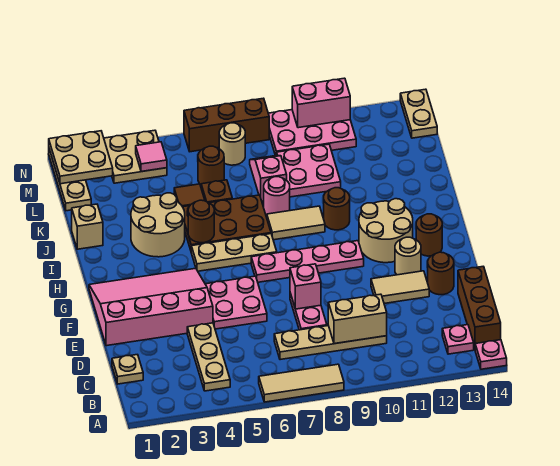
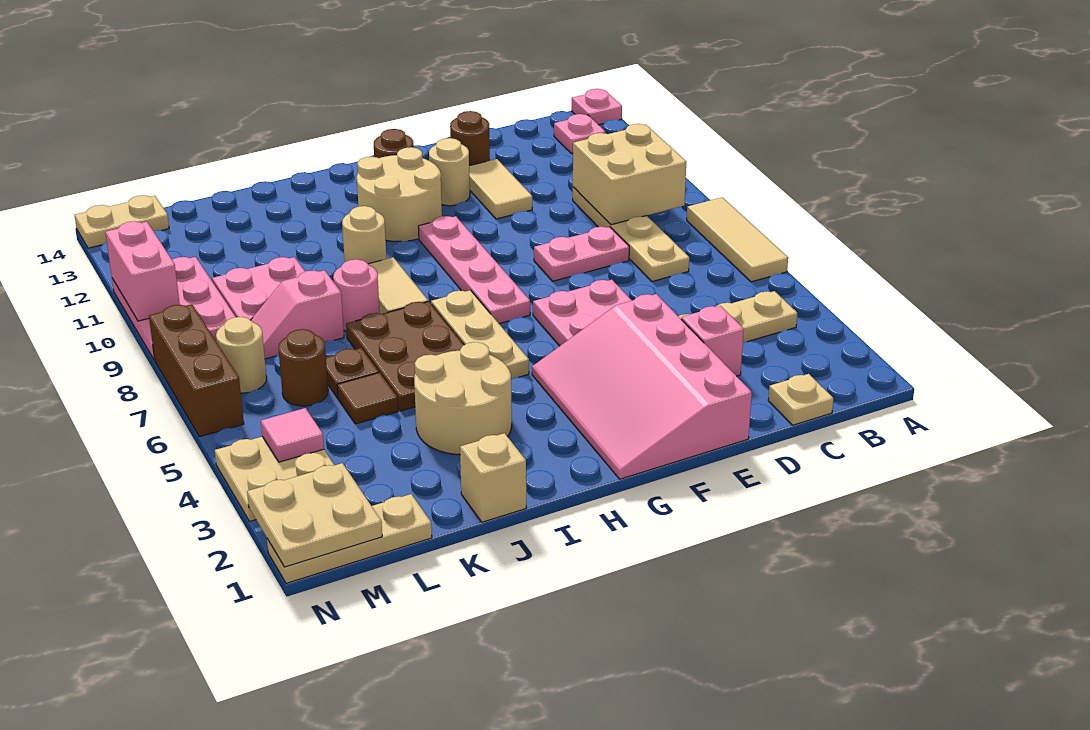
brown 1x3 brick [458,266,501,349] -> none
tan 1x2 brick [328,294,387,344] -> tan 2x2 brick [573,124,686,225]
pink 1x1 brick [290,264,321,309] -> pink 1x1 brick moved to [681,306,744,376]
brown 1x1 round brick [188,200,214,243] -> none
brown 1x1 round brick [324,188,350,230] -> tan 1x1 round brick [342,206,387,264]

